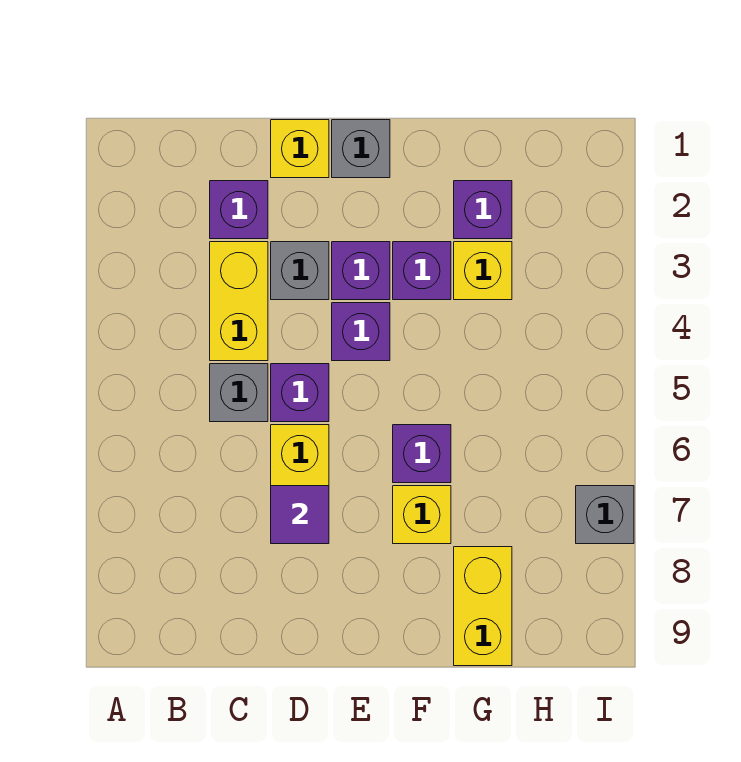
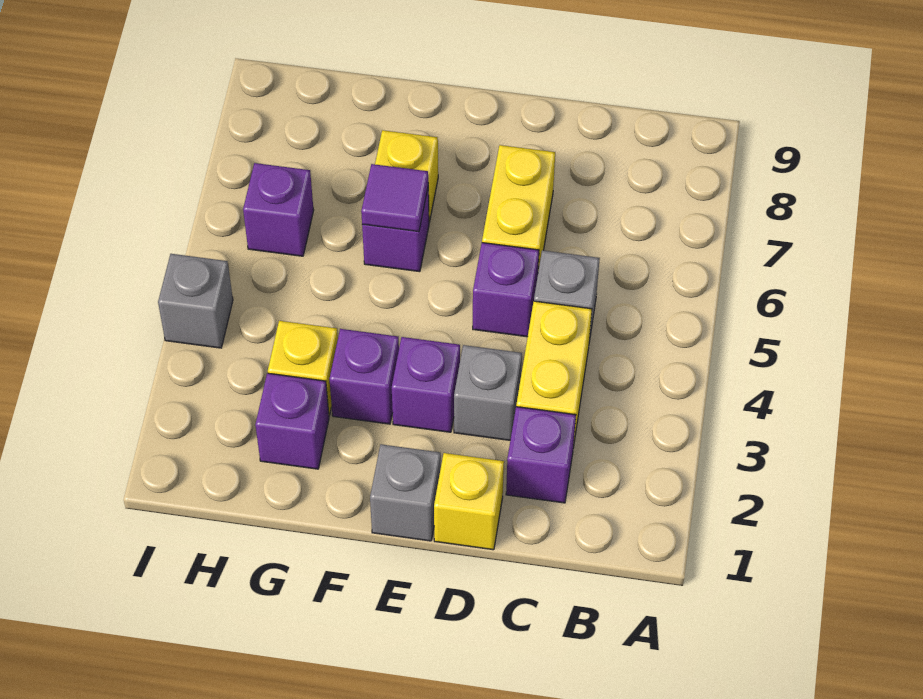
purple 1x1 tile [271,486,329,544] -> purple 1x1 tile moved to [361,164,428,232]
purple 1x1 brick [332,303,390,361] -> purple 1x1 brick moved to [243,163,314,256]
yellow 1x2 brick [454,547,512,666] -> none
grey 1x1 brick [576,486,634,544] -> grey 1x1 brick moved to [158,254,233,348]

